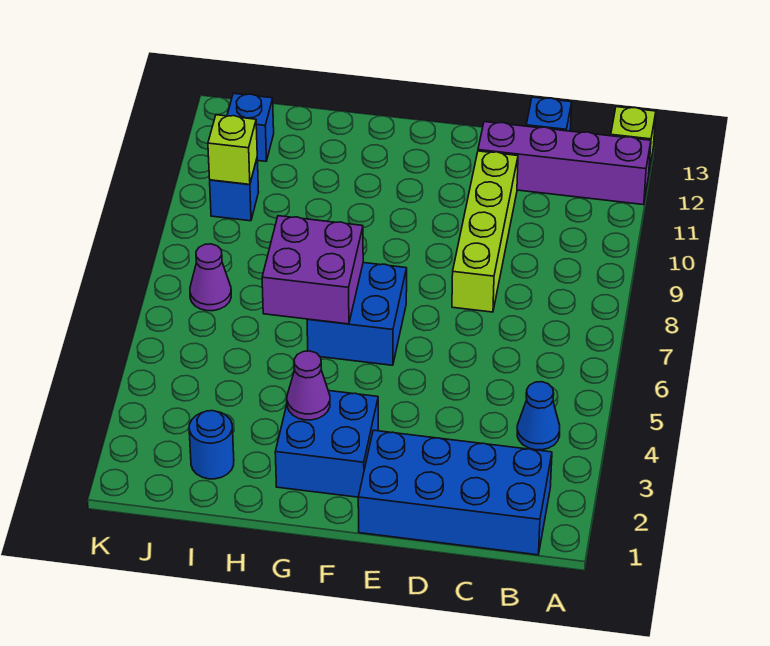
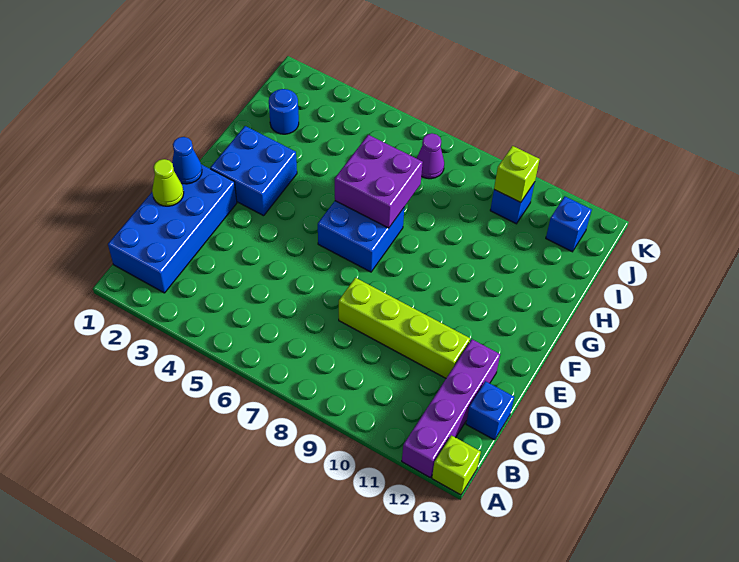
blue 1x1 cone [517,382,560,450] -> blue 1x1 cone moved to [172,137,202,184]
none -> lime 1x1 cone [152,159,184,206]
purple 1x1 cone [287,351,330,420] -> none

